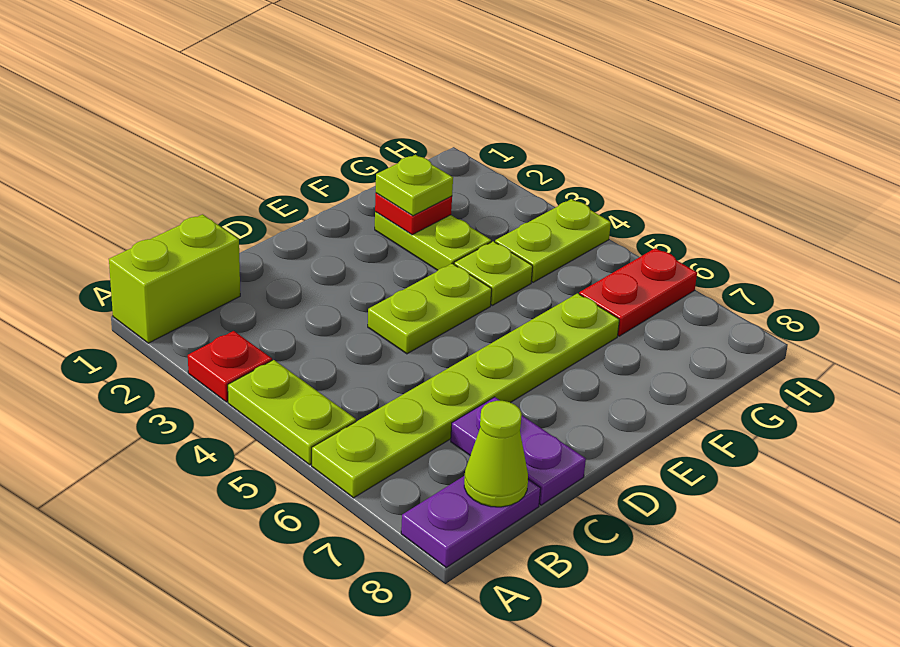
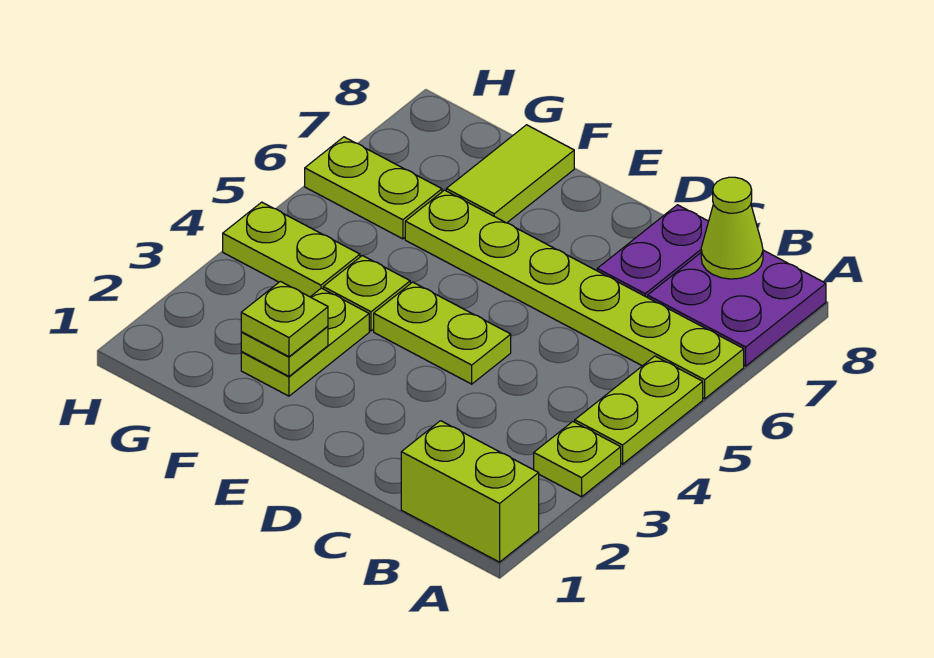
red 1x1 plate [188,331,272,402] -> lime 1x1 plate [534,422,621,497]
purple 1x2 plate [401,476,541,568] -> purple 2x2 plate [648,250,826,366]
red 1x1 plate [375,193,452,235] -> lime 1x1 plate [241,326,328,376]
none -> lime 1x2 tile [446,125,574,223]
red 1x2 plate [579,248,697,336] -> lime 1x2 plate [305,137,442,239]

